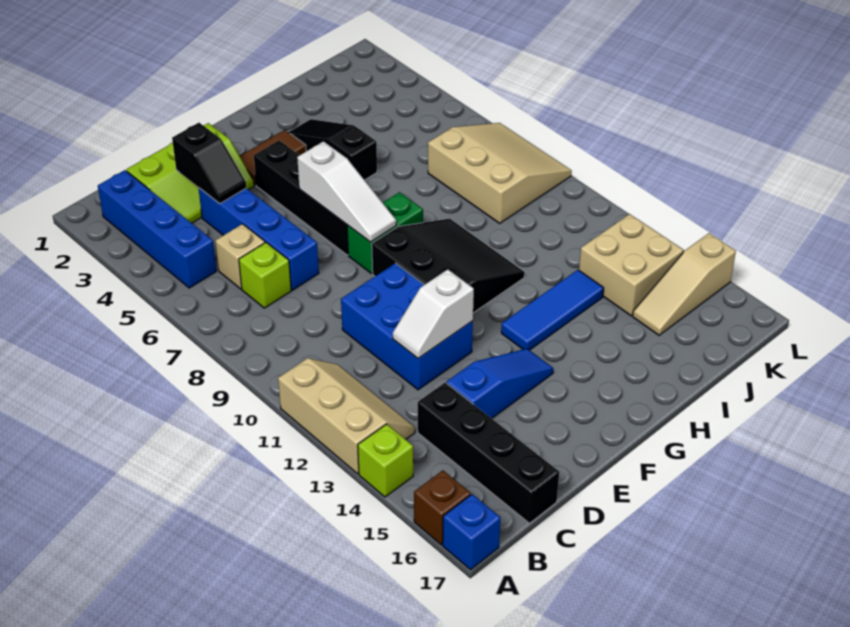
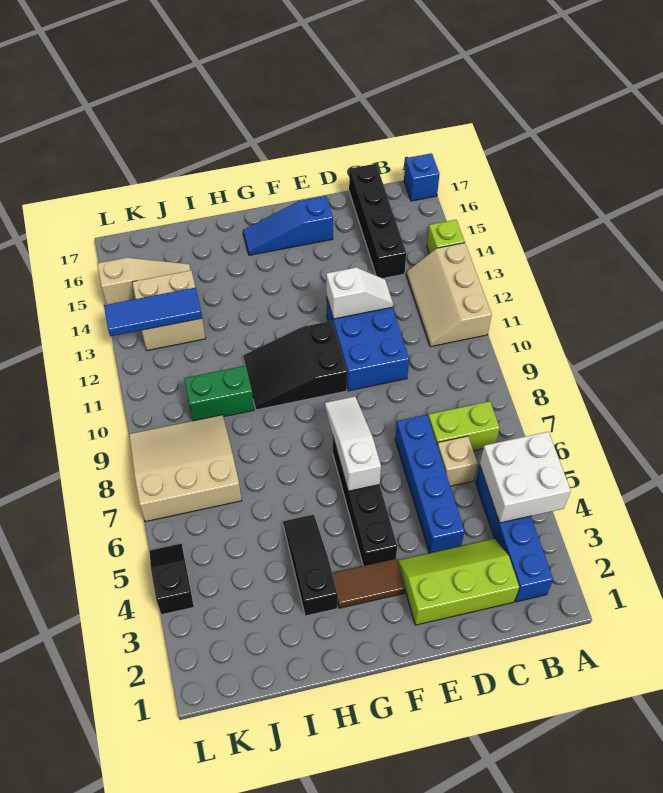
none -> white 2x2 brick [480,432,571,523]
brown 1x1 brick [414,470,471,545] -> none
lime 1x1 brick [239,243,291,308] -> lime 1x2 brick [428,401,500,451]
black 1x2 slope [172,123,246,204] -> black 1x2 slope moved to [150,544,194,615]
blue 1x3 slope [447,349,553,418] -> blue 1x3 slope moved to [243,196,333,255]
green 1x2 brick [347,192,423,273] -> green 1x2 brick moved to [184,366,254,421]
black 3x3 slope [372,219,525,313] -> black 2x3 slope [243,321,347,410]
blue 1x3 tile [501,270,604,350] -> blue 1x3 tile moved to [104,287,202,336]
black 1x3 slope [289,119,377,180] -> black 1x3 slope turned to [283,515,338,616]
tan 3x3 slope [428,123,572,223] -> tan 3x3 slope turned to [129,415,242,522]

